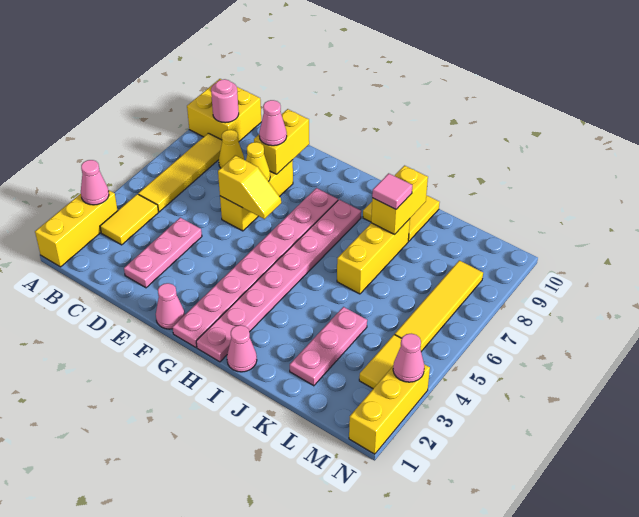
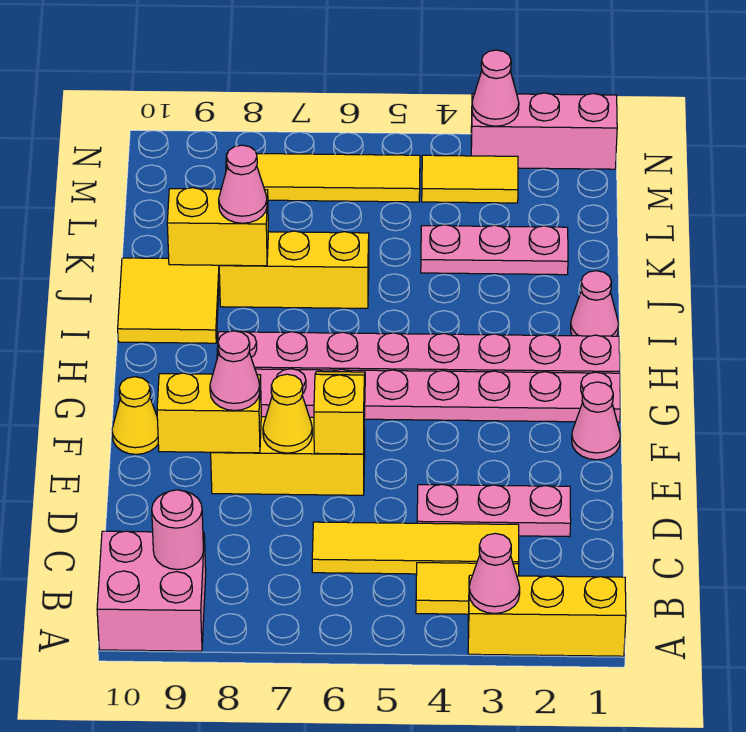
yellow 2x2 brick [187,79,261,142] -> pink 2x2 brick [97,531,206,651]
yellow 1x4 tile [138,133,222,212] -> yellow 1x4 tile moved to [312,522,519,574]
yellow 1x1 cone [219,130,244,168] -> yellow 1x1 cone moved to [112,377,158,454]
pink 1x1 tile [372,173,412,209] -> pink 1x1 cone [219,145,267,223]
yellow 1x3 brick [349,364,430,454] -> pink 1x3 brick [471,93,617,169]

